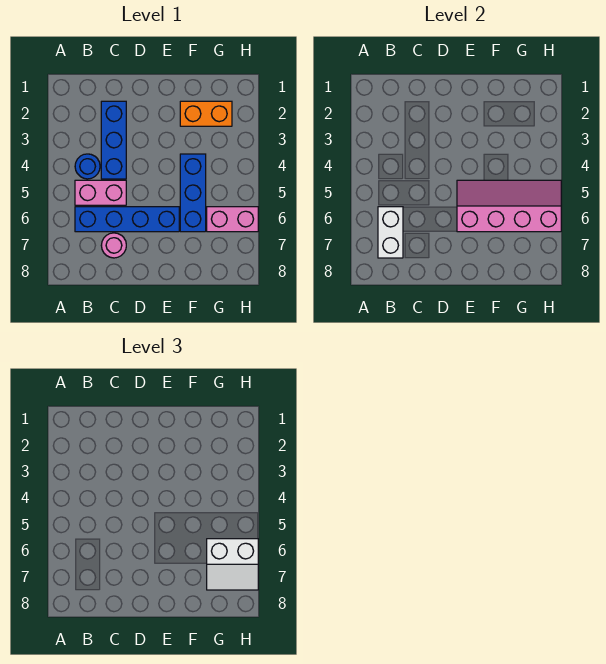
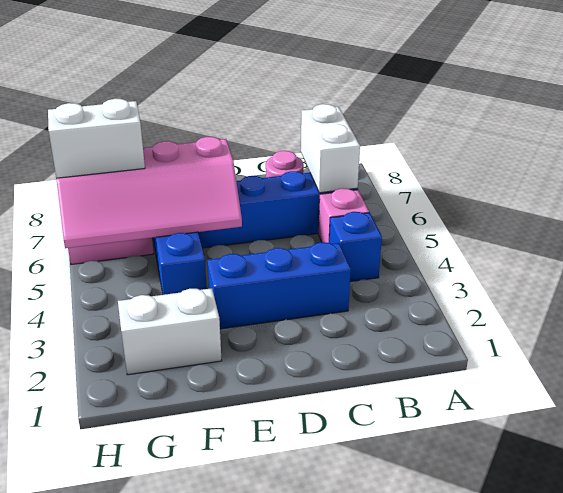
blue 1x1 round brick [75,154,100,179] -> blue 1x1 brick [329,212,382,282]
pink 1x2 brick [75,180,126,205] -> pink 1x1 brick [319,188,369,243]
blue 1x3 brick [101,101,126,179] -> blue 1x3 brick turned to [207,242,351,329]
orange 1x2 brick [180,101,232,126] -> white 1x2 brick [118,288,222,375]

